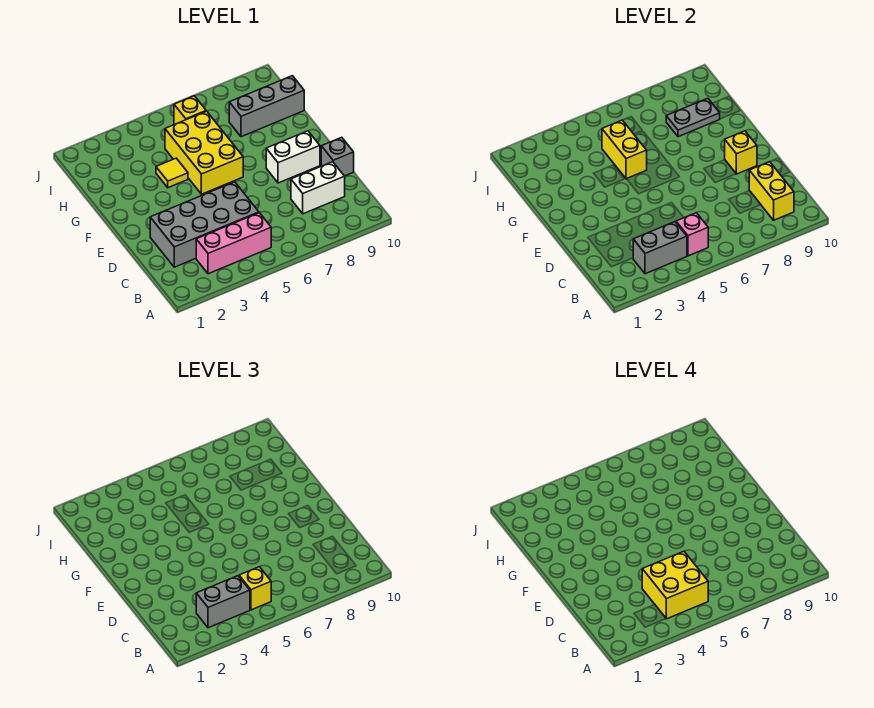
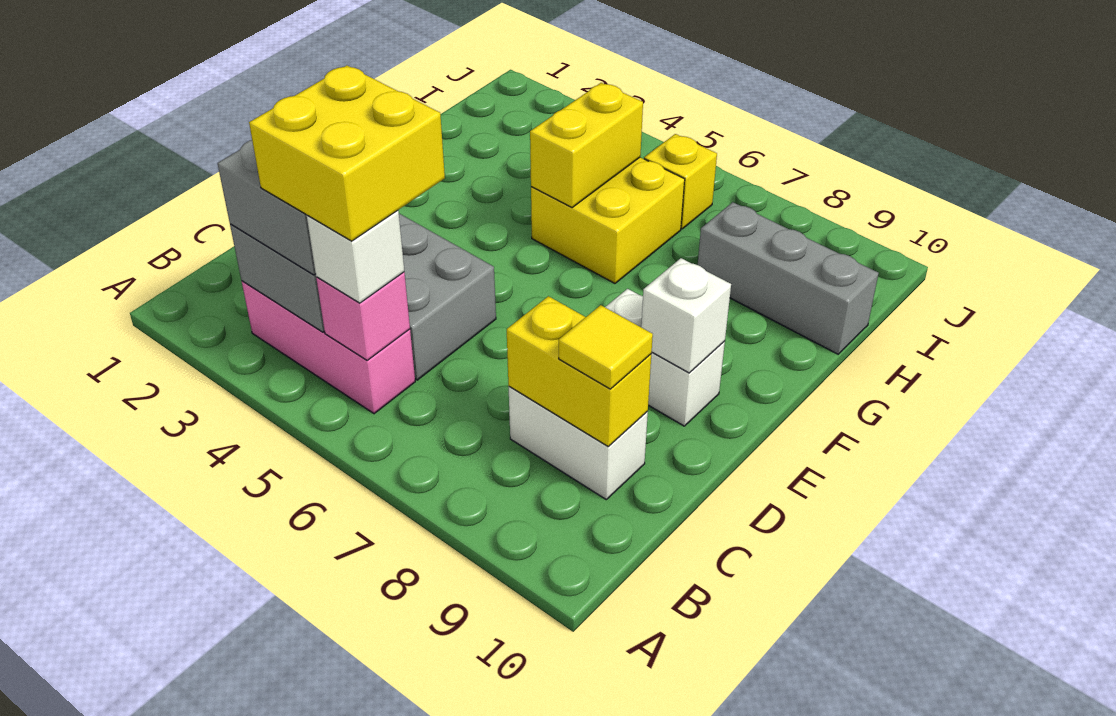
yellow 1x1 brick [239,567,271,610] -> white 1x1 brick [307,210,404,303]
yellow 1x2 brick [749,162,794,220] -> yellow 1x2 brick turned to [507,296,651,446]
grey 1x1 brick [321,137,354,176] -> none
yellow 1x1 brick [725,131,757,174] -> white 1x1 brick [641,258,731,373]
yellow 2x3 brick [165,111,243,194] -> yellow 2x2 brick [531,157,685,283]
yellow 1x1 tile [156,158,188,188] -> yellow 1x1 tile moved to [559,305,653,389]
grey 1x2 plate [666,98,720,137] -> none

